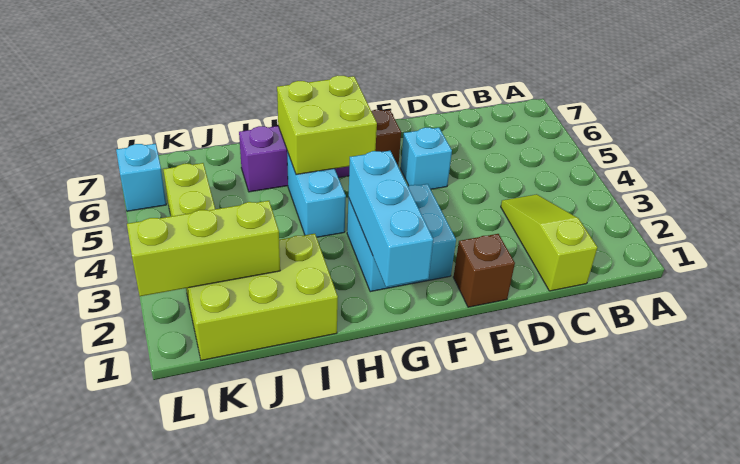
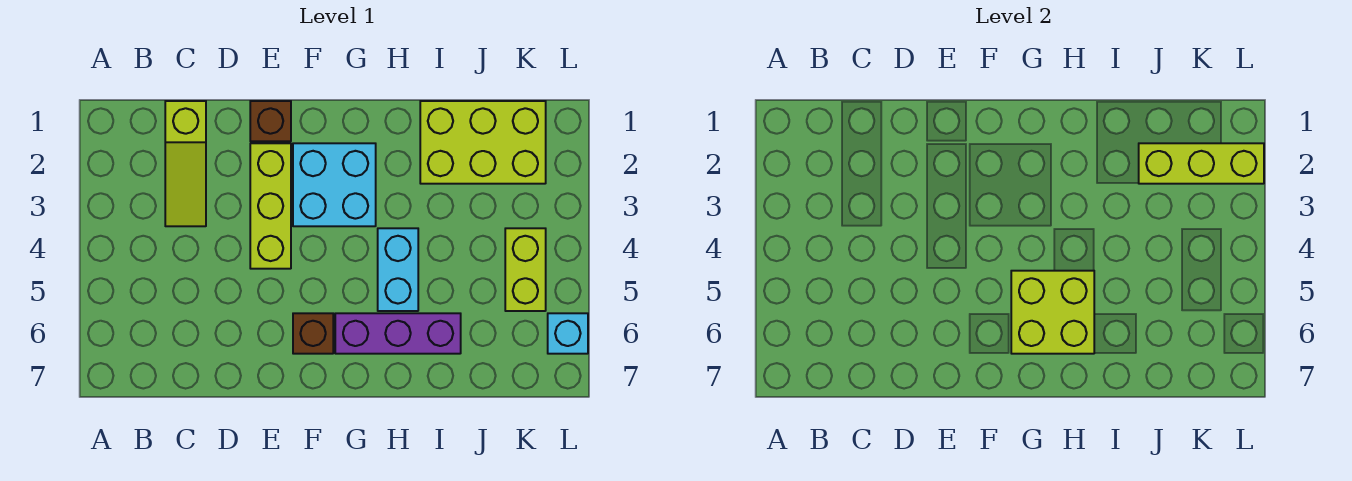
none -> lime 1x3 brick [250,143,291,269]
cyan 1x1 brick [401,128,452,189] -> none
cyan 1x3 brick [348,151,433,287] -> none

